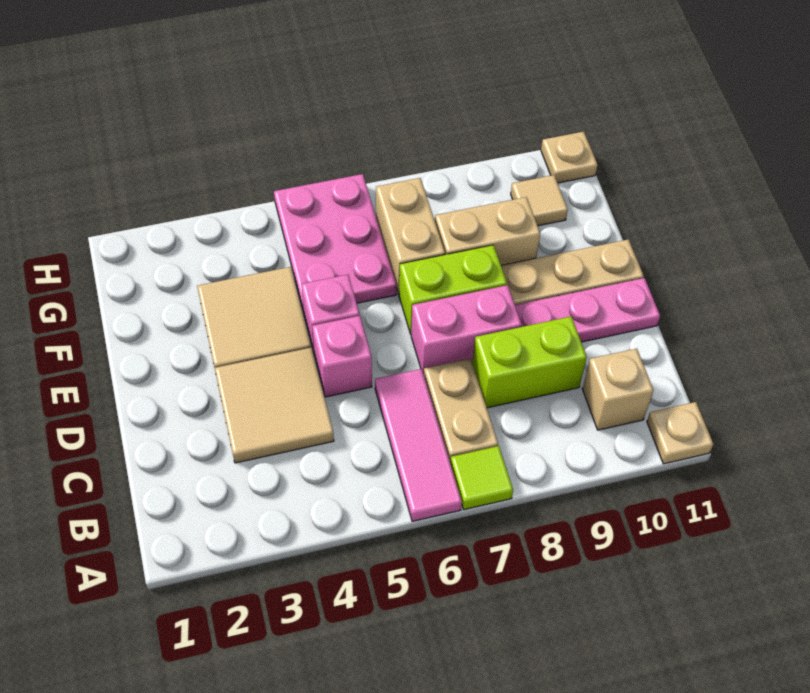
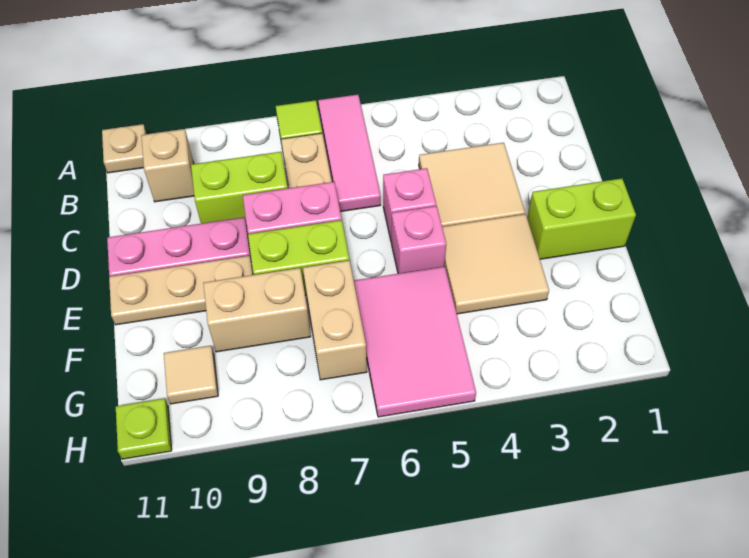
none -> lime 1x2 brick [527,179,636,259]
pink 2x3 plate [274,174,396,312] -> pink 2x3 tile [354,266,476,417]
tan 1x1 plate [541,132,598,183] -> lime 1x1 plate [116,398,172,459]

